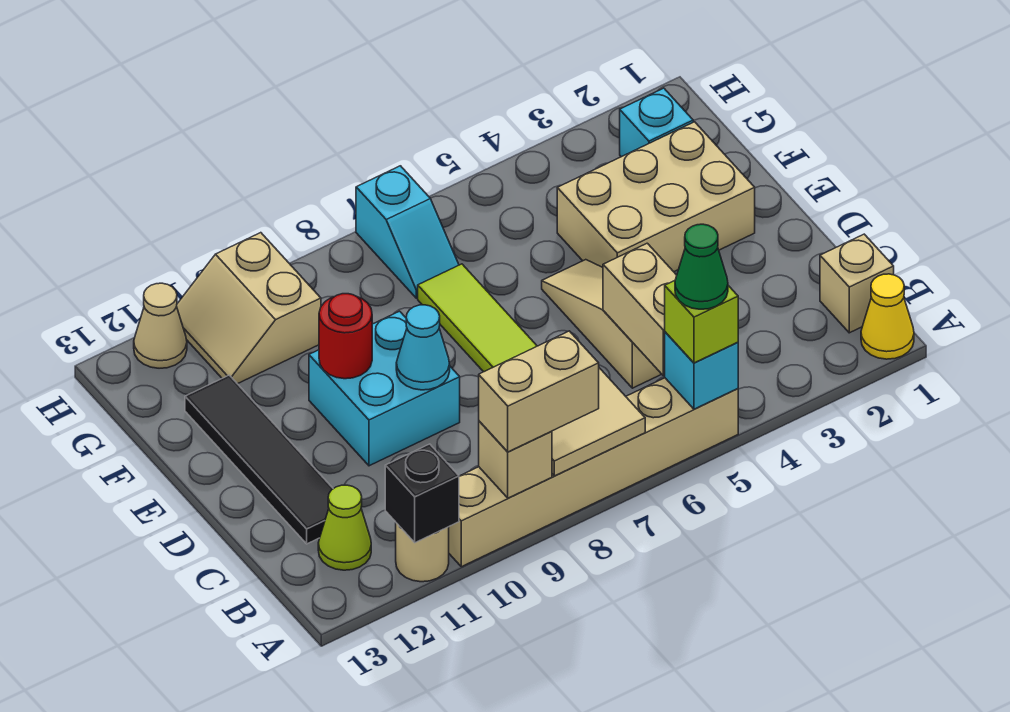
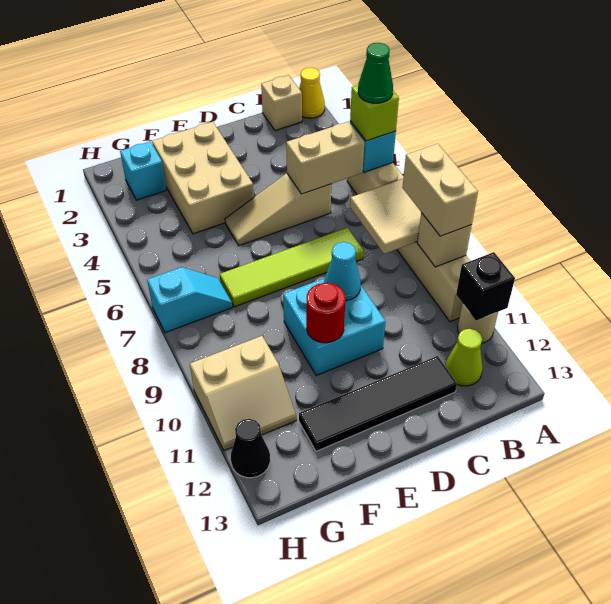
tan 1x1 cone [134,283,187,368] -> black 1x1 cone [231,419,270,478]

